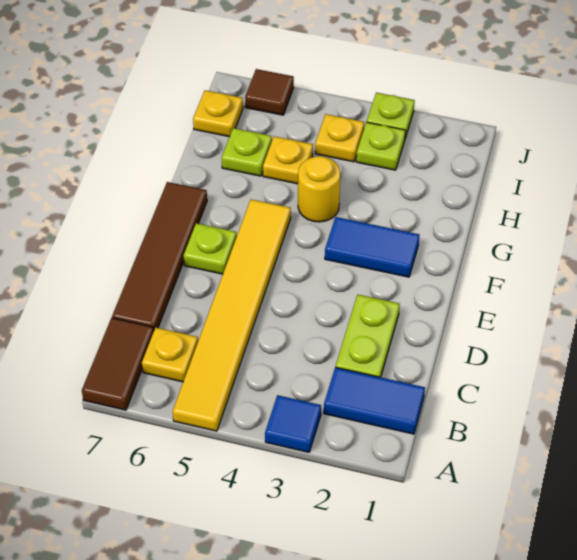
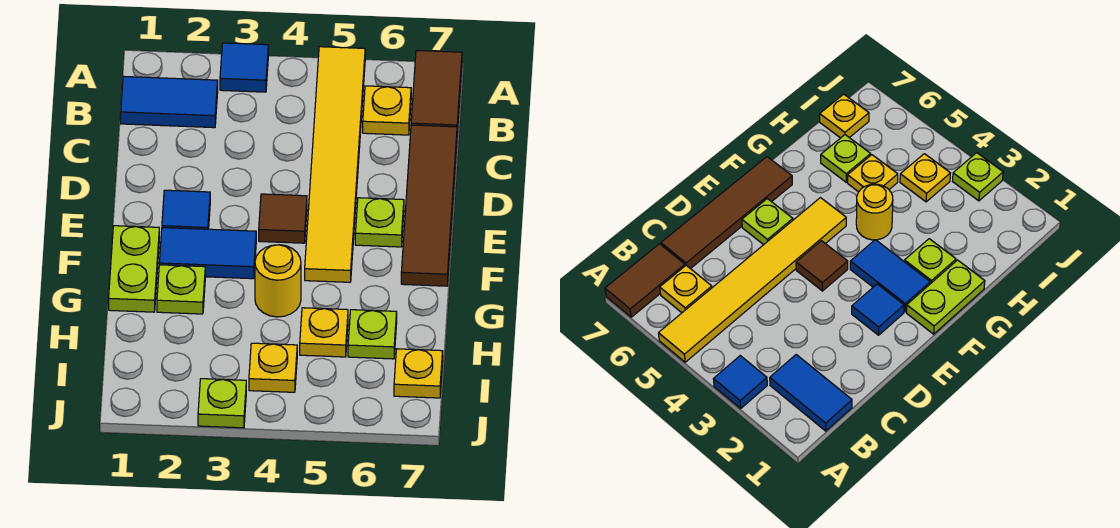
lime 1x2 plate [336,295,400,377] -> lime 1x2 plate moved to [109,226,159,312]
none -> blue 1x1 tile [162,190,210,229]
lime 1x1 plate [356,122,406,170] -> lime 1x1 plate moved to [157,265,205,314]
brown 1x1 tile [245,69,294,115] -> brown 1x1 tile moved to [259,194,307,243]

